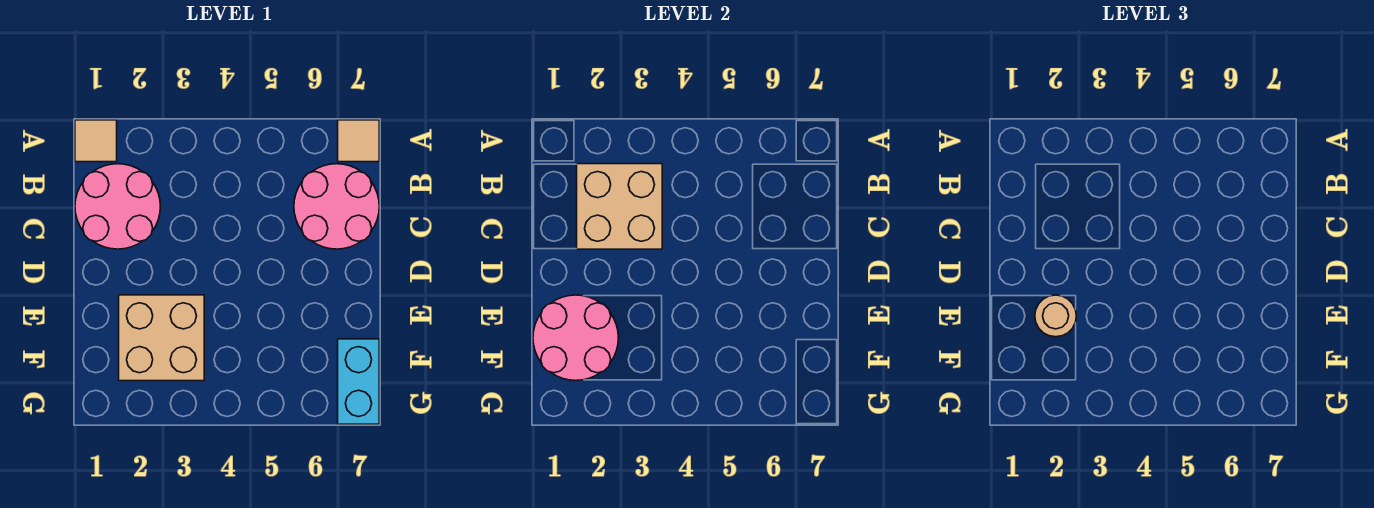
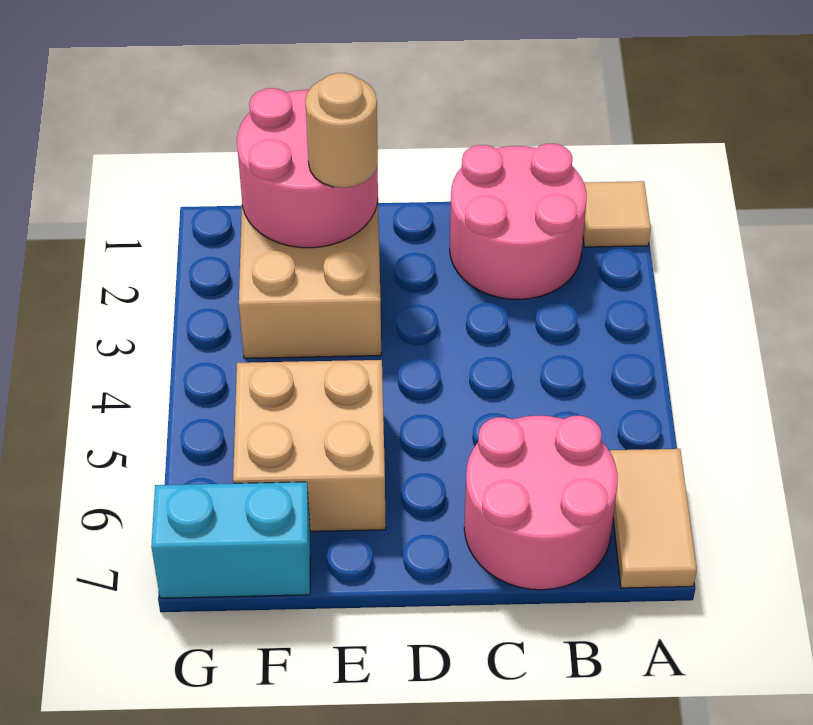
tan 1x1 tile [338,120,379,162] -> tan 1x2 tile [610,449,697,588]
tan 2x2 brick [577,164,662,249] -> tan 2x2 brick moved to [233,360,386,531]

